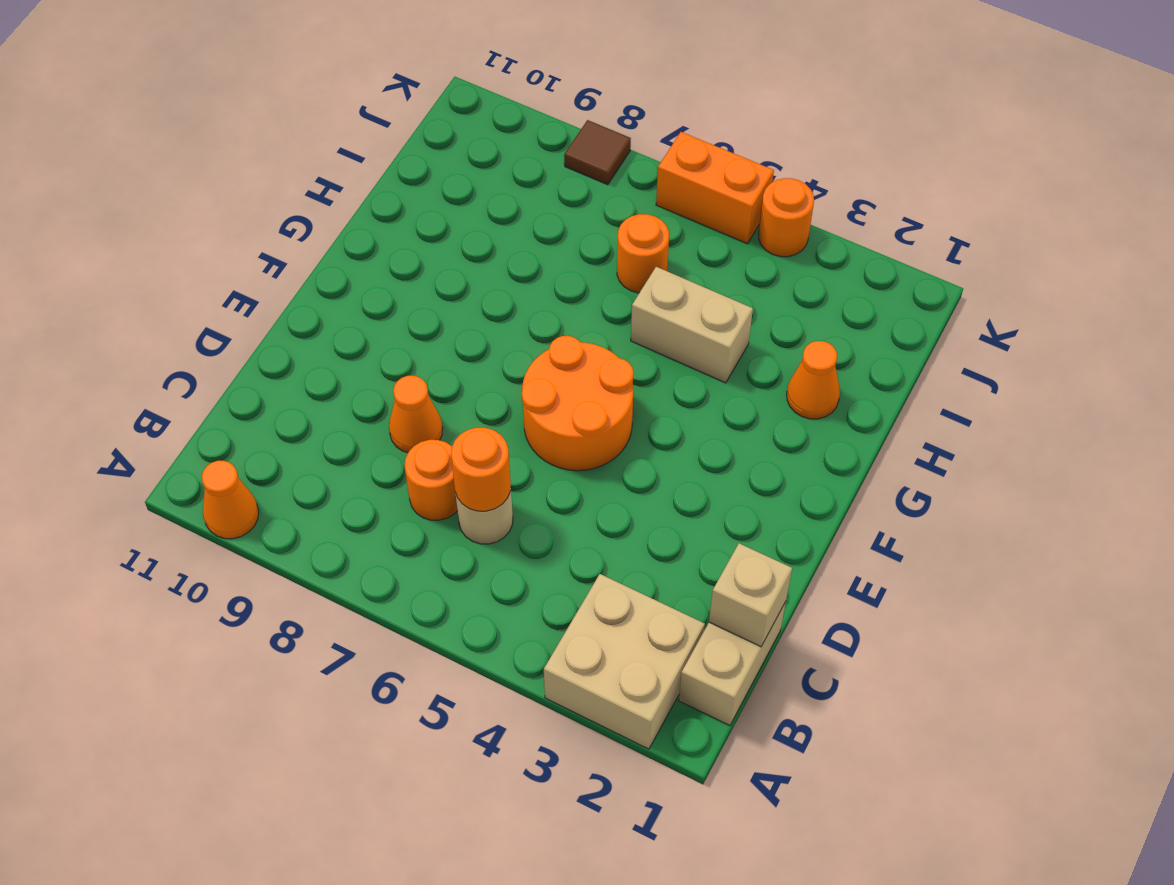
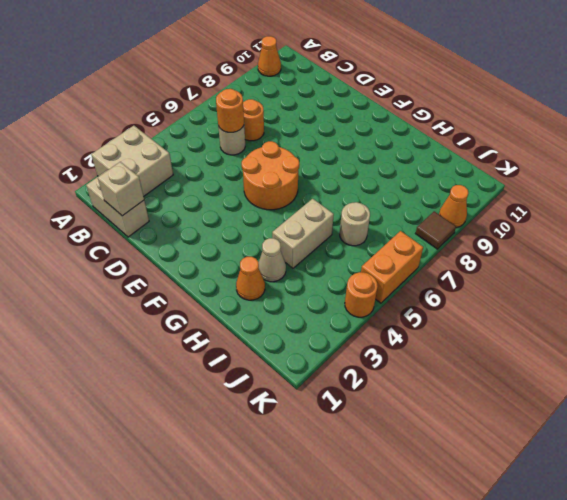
orange 1x1 cone [389,376,443,453] -> orange 1x1 cone moved to [439,185,468,228]
none -> tan 1x1 cone [258,238,286,282]
orange 1x1 round brick [617,214,669,293] -> tan 1x1 round brick [340,202,370,246]

